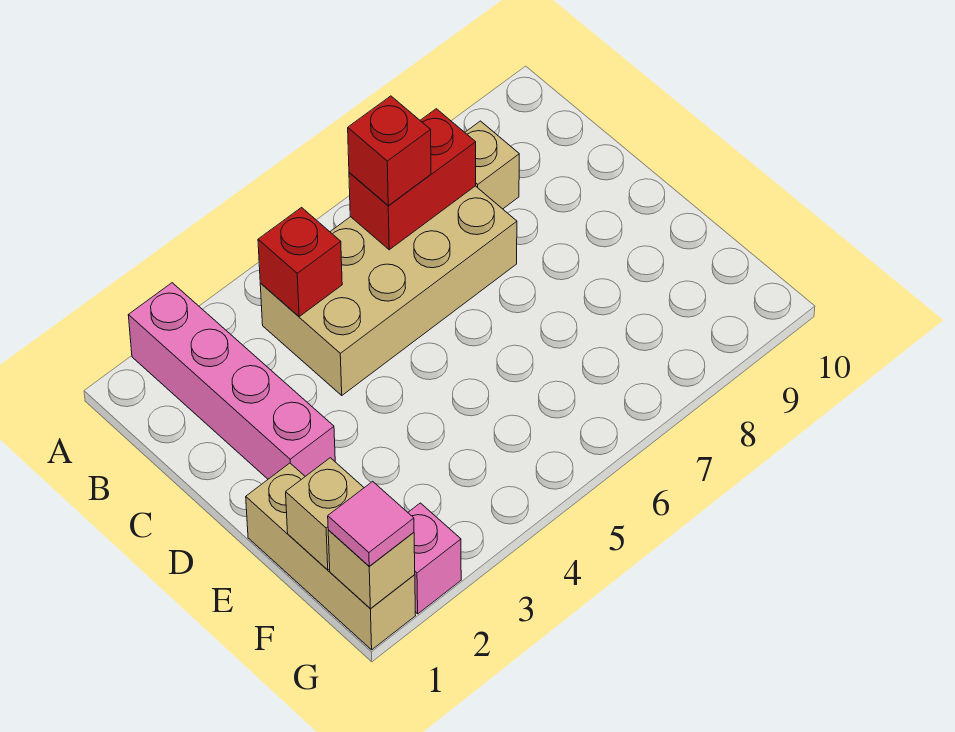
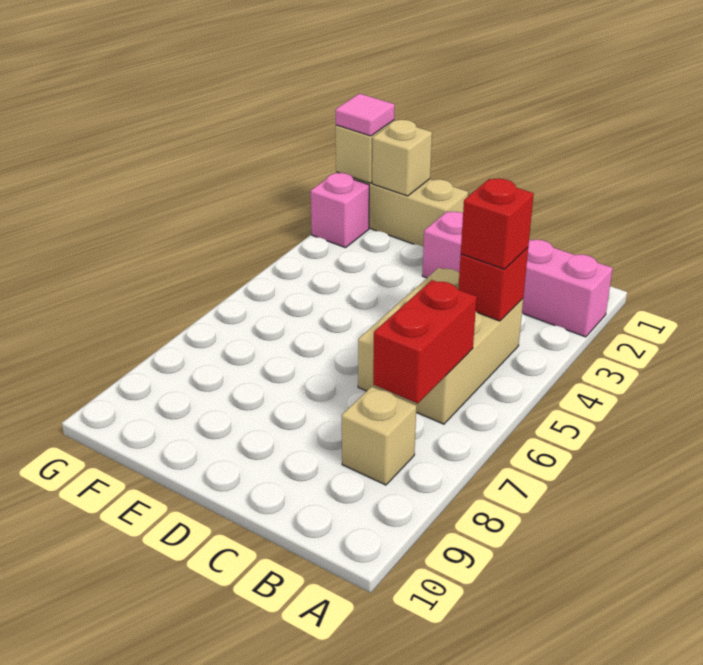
tan 2x4 brick [260,186,517,395] -> tan 2x3 brick [358,268,523,424]
red 1x1 brick [348,96,431,205] -> red 1x1 brick moved to [461,179,534,269]

